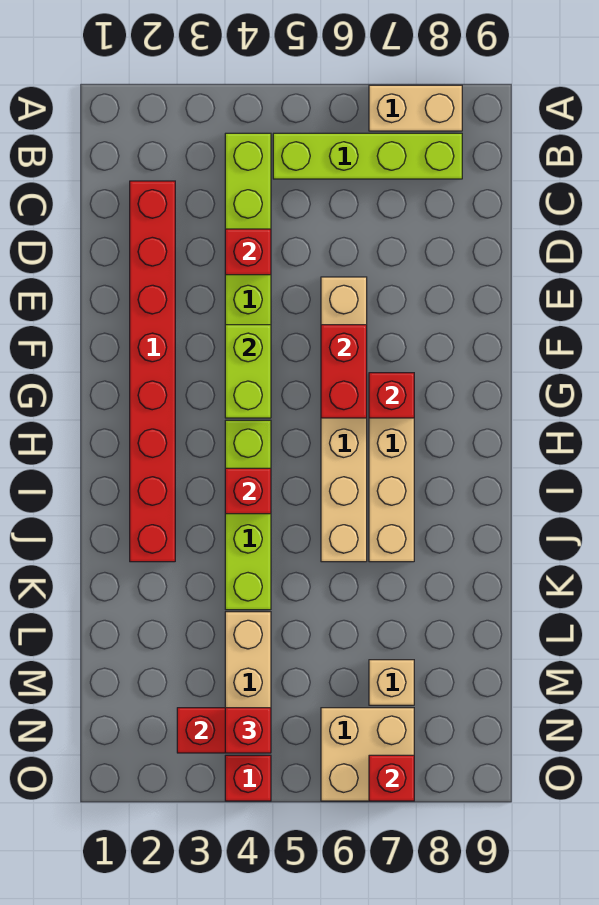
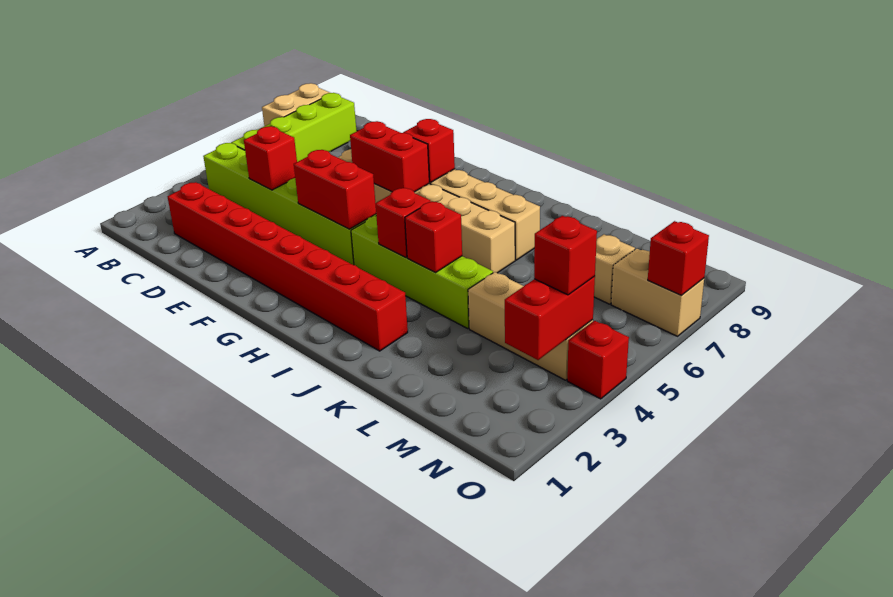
lime 1x2 brick [225,325,271,418] -> red 1x2 brick [294,150,376,229]
none -> red 1x1 brick [405,201,462,272]
tan 2x2 brick [321,708,414,801] -> tan 1x2 brick [611,249,704,336]

